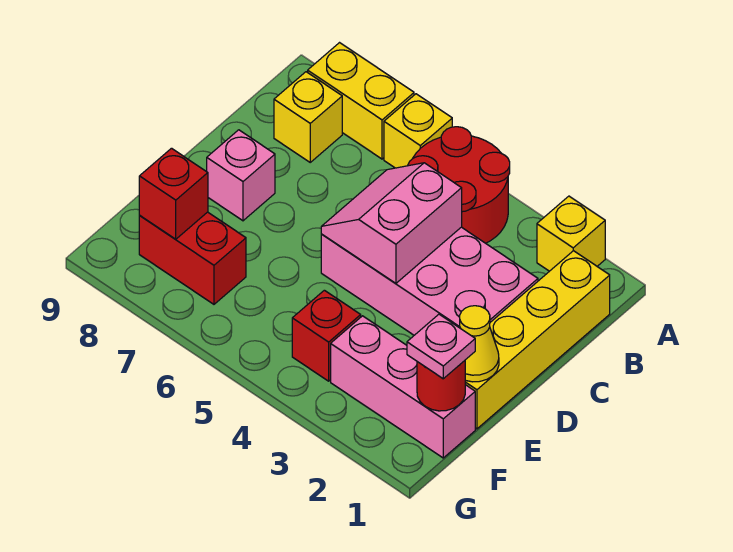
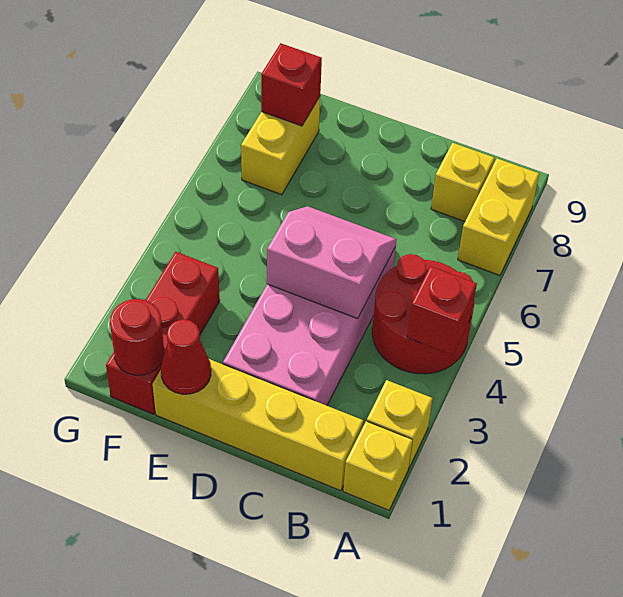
yellow 1x1 brick [384,94,452,168] -> yellow 1x1 brick moved to [343,421,413,510]
pink 1x1 brick [207,130,275,221] -> none
yellow 1x1 cone [460,306,499,382] -> red 1x1 cone [161,319,211,394]
pink 1x3 brick [331,316,475,458] -> red 1x3 brick [106,252,220,414]
pink 1x1 plate [407,314,475,379] -> none
red 1x1 brick [292,290,361,381] -> red 1x1 brick moved to [407,266,477,355]
red 1x2 brick [139,212,246,304] -> yellow 1x2 brick [241,97,320,195]

